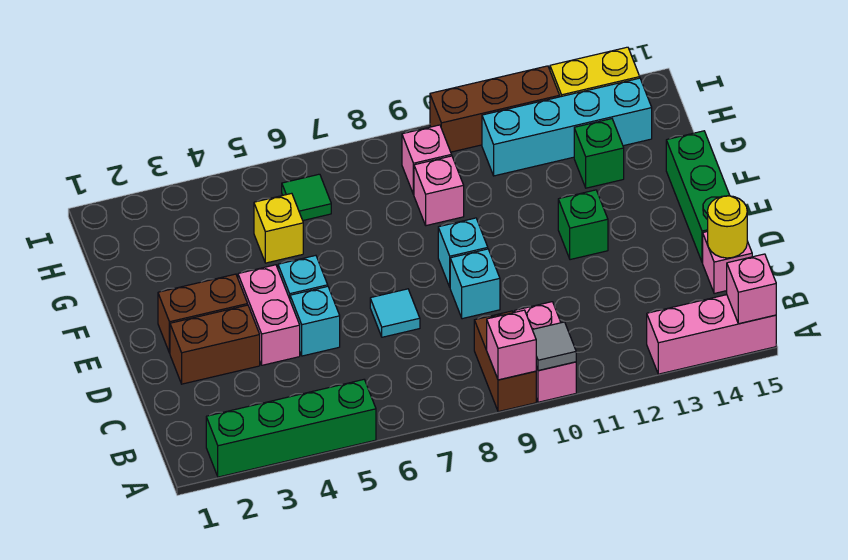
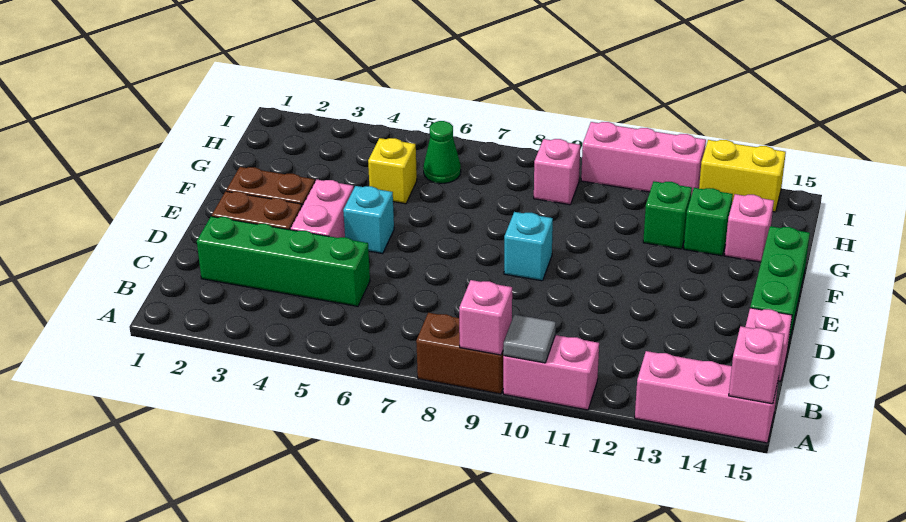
green 1x4 brick [206,380,376,477] -> green 1x4 brick moved to [197,216,370,306]
brown 1x2 brick [474,311,536,412] -> brown 1x2 brick turned to [416,313,504,394]
pink 1x2 brick [515,302,576,402] -> pink 1x2 brick turned to [503,335,599,410]
yellow 1x1 round brick [708,196,747,258] -> none
cyan 1x1 brick [290,286,340,356] -> none
cyan 1x1 tile [370,289,420,337] -> none
cyan 1x1 brick [450,249,500,319] -> none
green 1x1 brick [558,190,608,260] -> green 1x1 brick moved to [643,181,692,249]
pink 1x1 brick [414,156,464,226] -> pink 1x1 brick moved to [724,194,774,262]
green 1x1 tile [282,174,331,220] -> green 1x1 cone [423,121,461,183]
cyan 1x4 brick [482,78,652,176] -> none
brown 1x3 brick [430,66,560,152] -> pink 1x3 brick [581,122,706,195]

